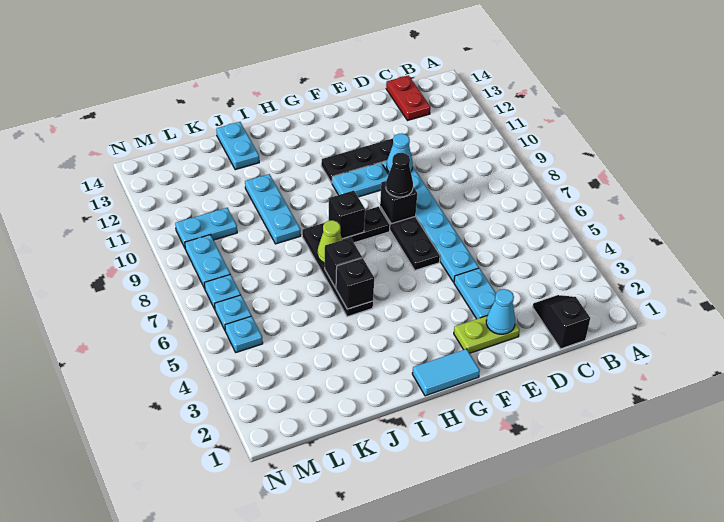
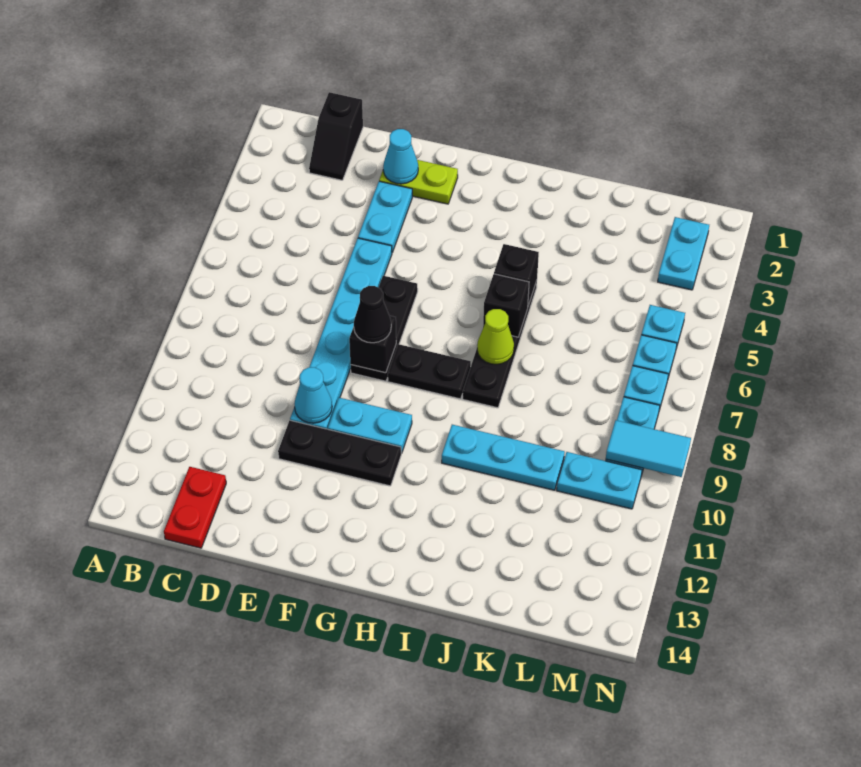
cyan 1x2 tile [412,349,480,396] -> cyan 1x2 tile moved to [606,420,691,477]
black 1x1 brick [329,191,365,239] -> none
cyan 1x3 plate [245,174,301,244] -> cyan 1x3 plate turned to [442,425,565,490]
cyan 1x2 plate [216,122,259,170] -> cyan 1x2 plate moved to [658,217,709,290]

